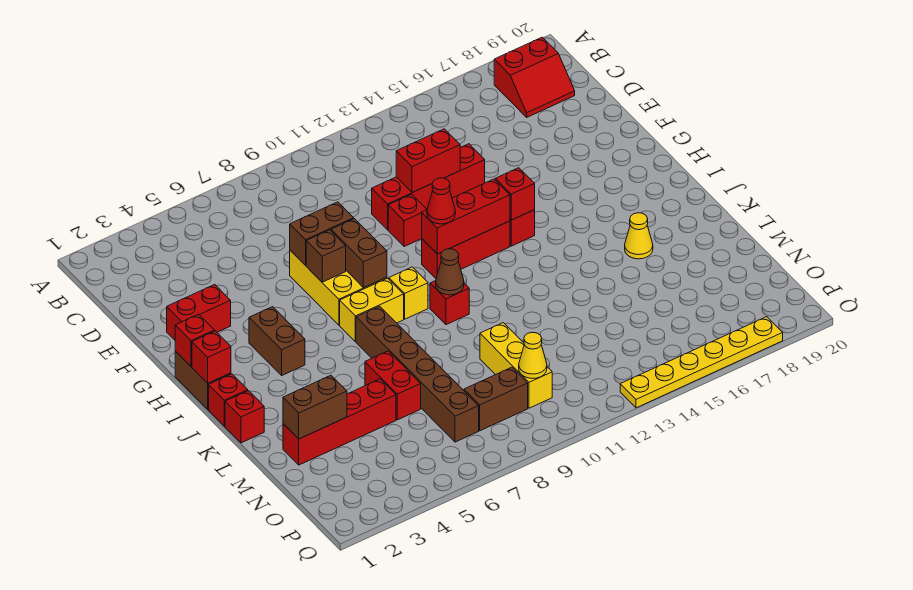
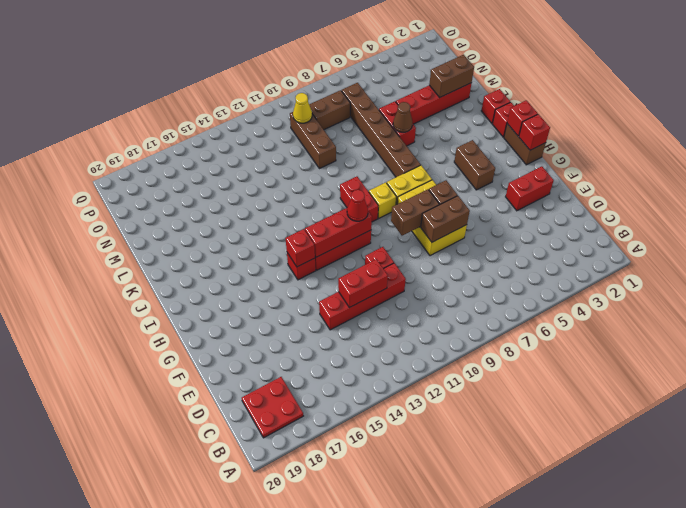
red 2x2 slope [494,37,575,117] -> red 2x2 plate [242,377,303,438]
brown 1x2 brick [331,219,387,288] -> brown 1x2 brick turned to [391,189,439,236]
red 1x1 brick [430,281,469,325] -> red 1x2 brick [340,177,378,222]
brown 1x1 cone [436,249,464,295] -> brown 1x1 cone moved to [393,102,412,132]
yellow 1x1 cone [625,213,653,259] -> none
yellow 1x3 brick [480,323,552,408] -> brown 1x3 brick [290,112,336,169]
yellow 1x6 plate [620,317,783,408] -> none

